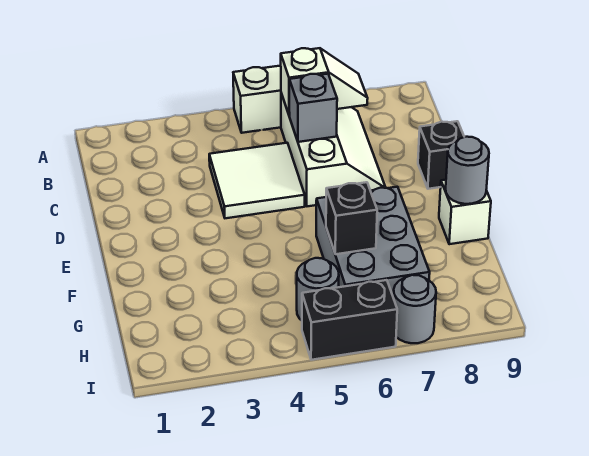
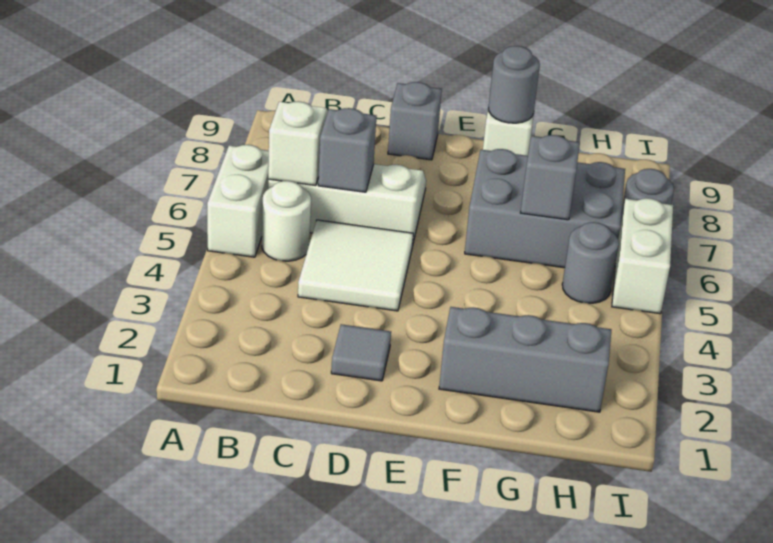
none -> white 1x1 round brick [262,181,311,261]
none -> grey 1x1 tile [331,324,391,381]
black 1x1 brick [418,121,464,189] -> grey 1x1 brick [388,82,442,160]
none -> grey 1x3 brick [439,307,611,412]
black 1x1 brick [326,182,377,254] -> grey 1x1 brick [521,135,580,220]
black 1x2 brick [302,280,397,360] -> white 1x2 brick [612,198,673,314]

